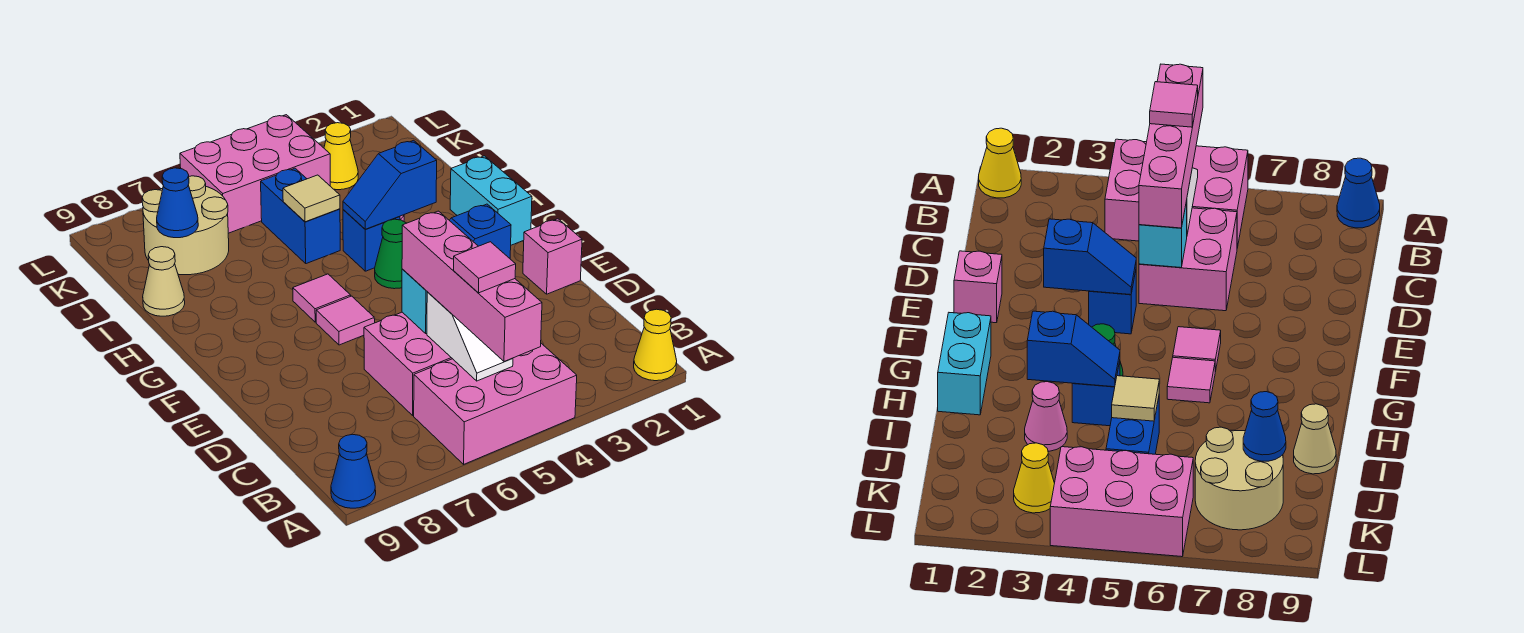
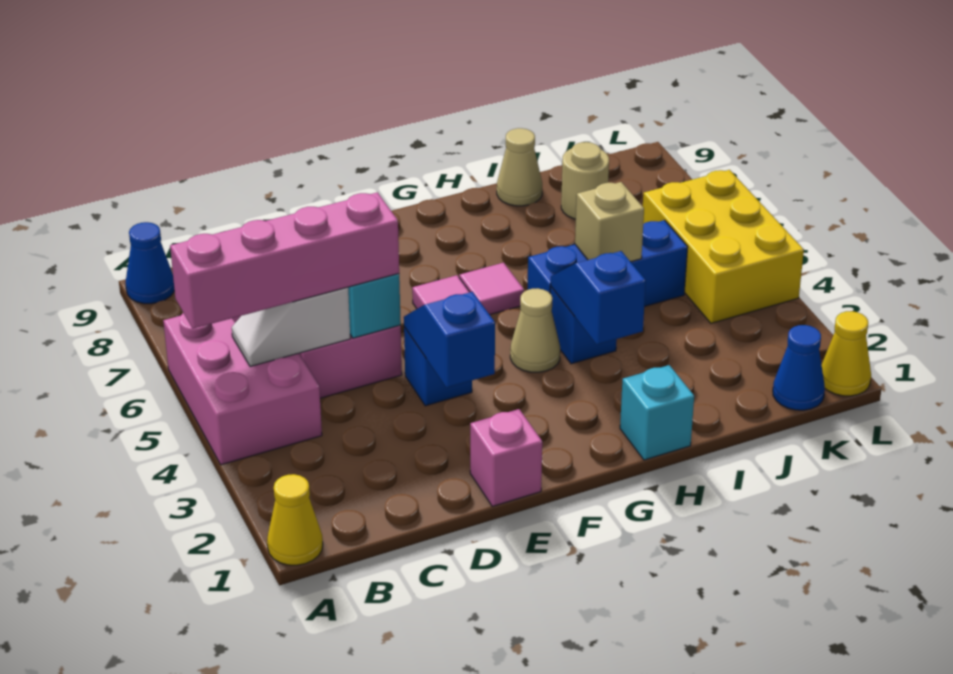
pink 1x1 tile [454,242,516,293] -> none
cyan 1x2 brick [450,156,532,245] -> cyan 1x1 brick [620,365,694,460]
green 1x1 cone [375,219,406,289] -> tan 1x1 cone [510,288,560,372]
pink 1x1 cone [1025,382,1067,451] -> none
blue 1x2 brick [261,168,340,264] -> blue 1x3 brick [528,220,688,307]
tan 1x1 tile [283,175,340,222] -> tan 1x1 brick [575,182,644,262]
tan 2x2 round brick [142,176,229,275] -> tan 1x1 round brick [561,142,609,219]
blue 1x1 cone [157,168,198,238] -> blue 1x1 cone moved to [773,325,825,410]
yellow 1x1 cone [324,123,358,190] -> yellow 1x1 cone moved to [822,311,871,396]
pink 2x3 brick [180,115,330,233] -> yellow 2x3 brick [643,170,804,323]

